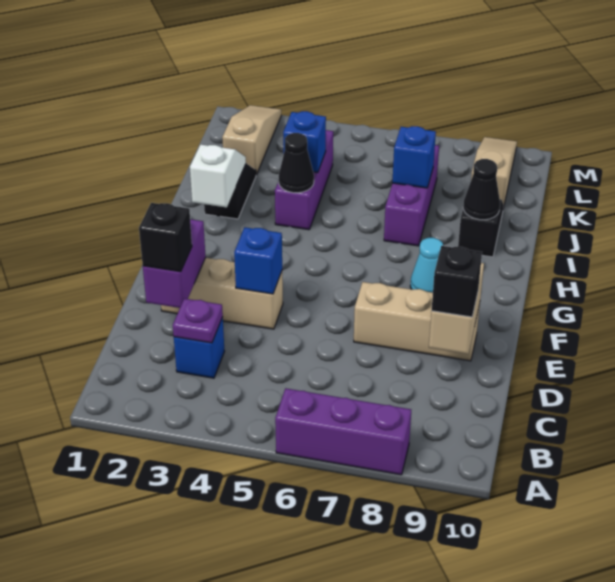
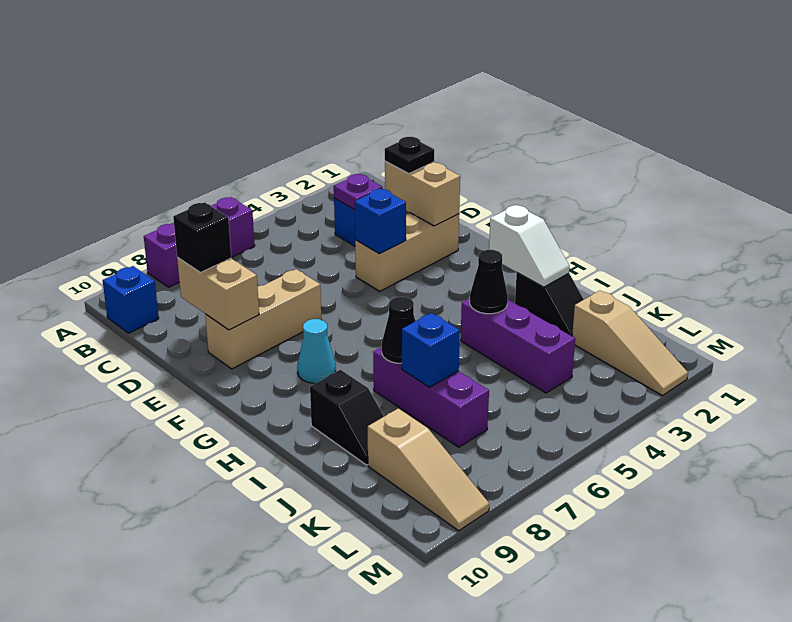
purple 1x2 brick [143,219,206,308] -> tan 1x2 brick [385,161,460,226]
black 1x1 brick [139,203,192,272] -> black 1x1 plate [385,137,434,174]
black 1x1 cone [463,159,500,220] -> black 1x1 cone moved to [382,297,415,363]
blue 1x1 brick [283,111,326,172] -> blue 1x1 brick moved to [103,266,159,333]

